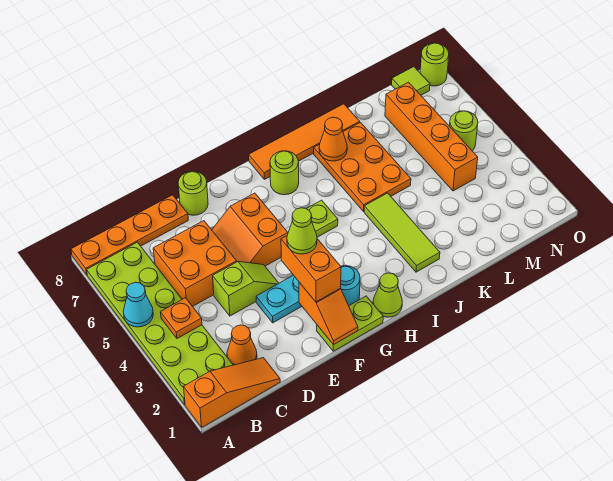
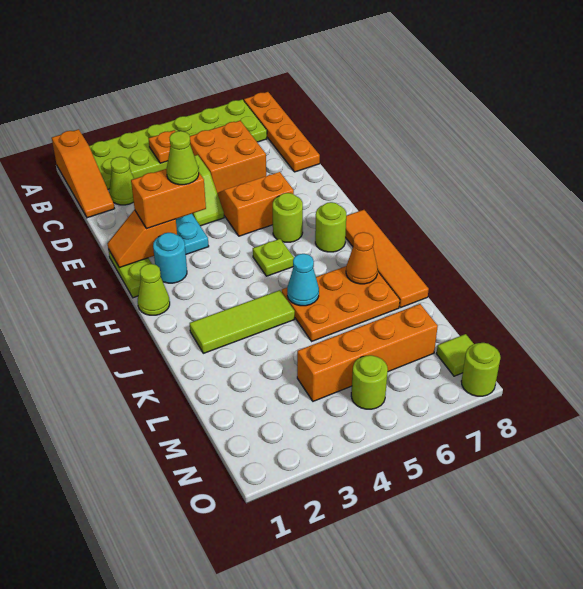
cyan 1x1 cone [123,282,153,327] -> cyan 1x1 cone moved to [287,254,319,306]
orange 1x1 cone [227,325,257,365] -> lime 1x1 cone [109,157,134,205]
lime 1x1 round brick [178,171,208,215] -> lime 1x1 round brick moved to [273,193,303,242]

